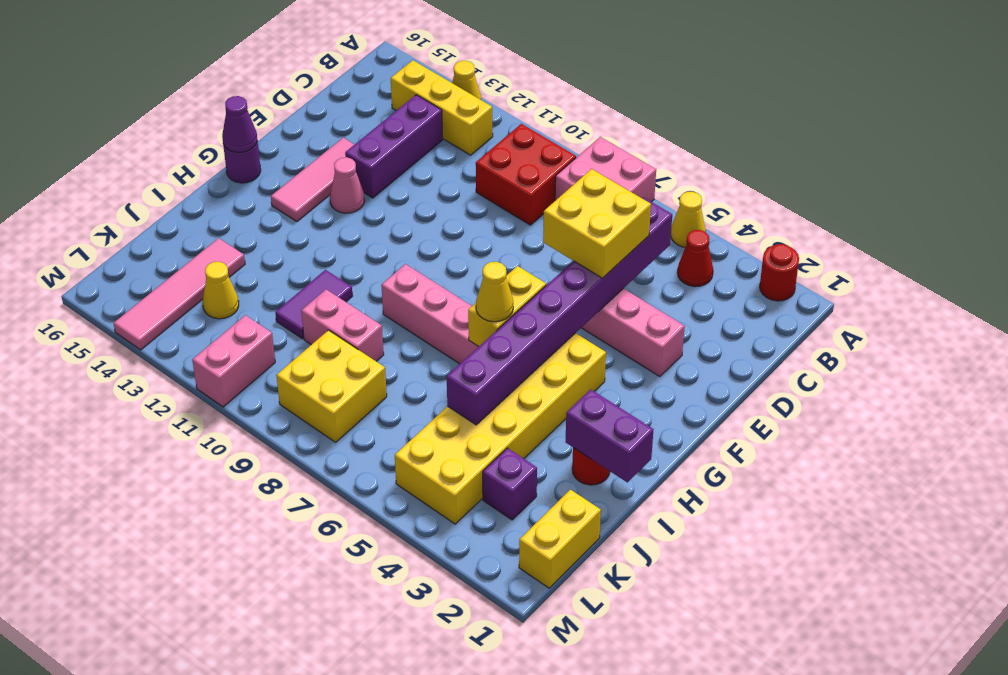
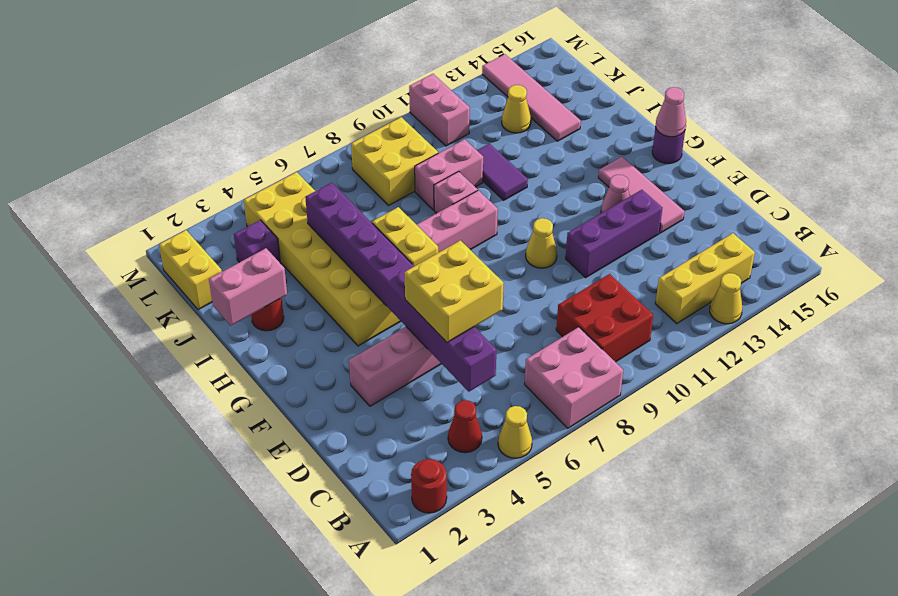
purple 1x3 brick [345,95,443,198] -> purple 1x3 brick turned to [566,190,662,278]
purple 1x1 cone [222,96,257,153] -> pink 1x1 cone [655,87,686,137]
yellow 1x1 cone [476,262,513,322] -> yellow 1x1 cone moved to [526,218,557,268]
purple 1x2 brick [565,389,654,482] -> pink 1x2 brick [209,248,287,326]
none -> pink 1x1 brick [434,171,478,213]

